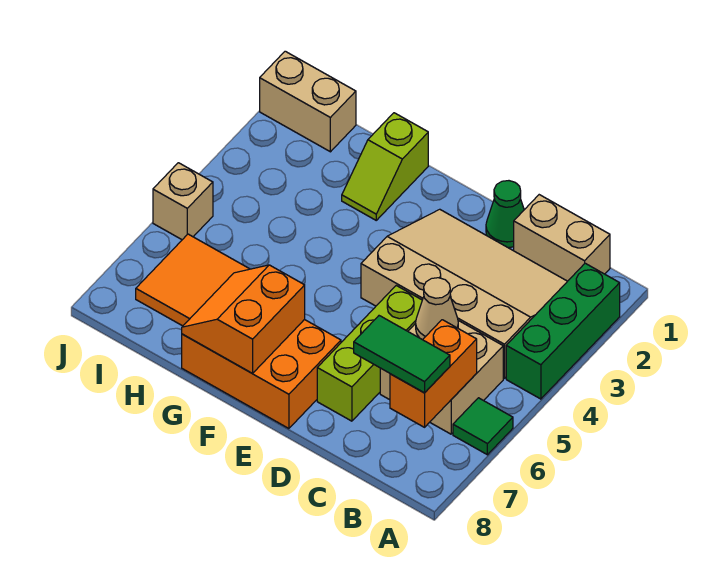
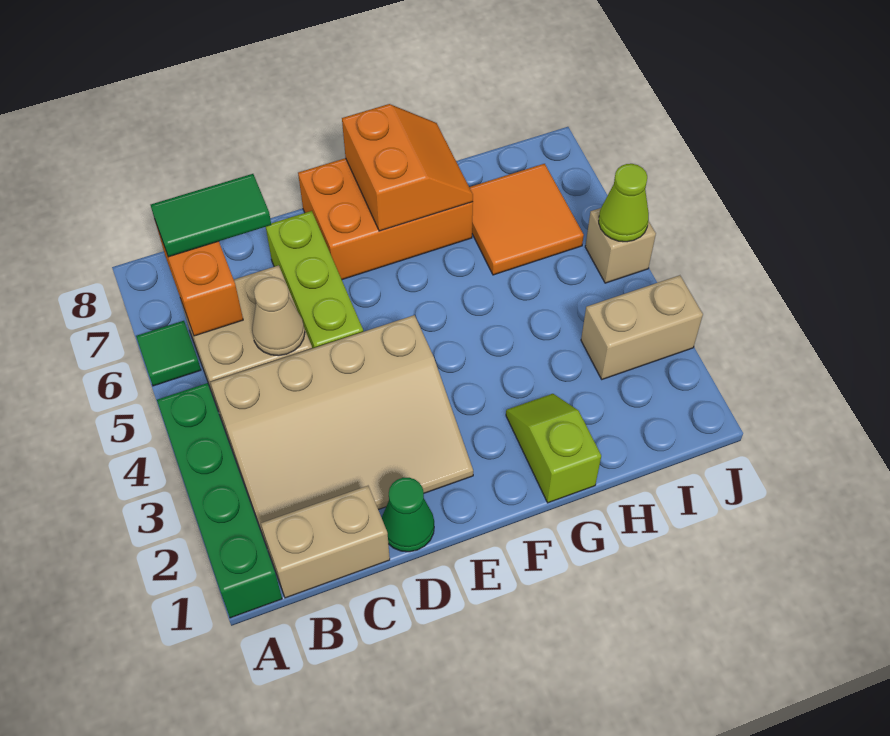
green 1x3 brick [506,263,620,399] -> green 1x4 brick [157,383,282,618]
tan 1x2 brick [260,51,356,152] -> tan 1x2 brick moved to [581,275,703,379]
none -> lime 1x1 cone [599,164,649,242]

